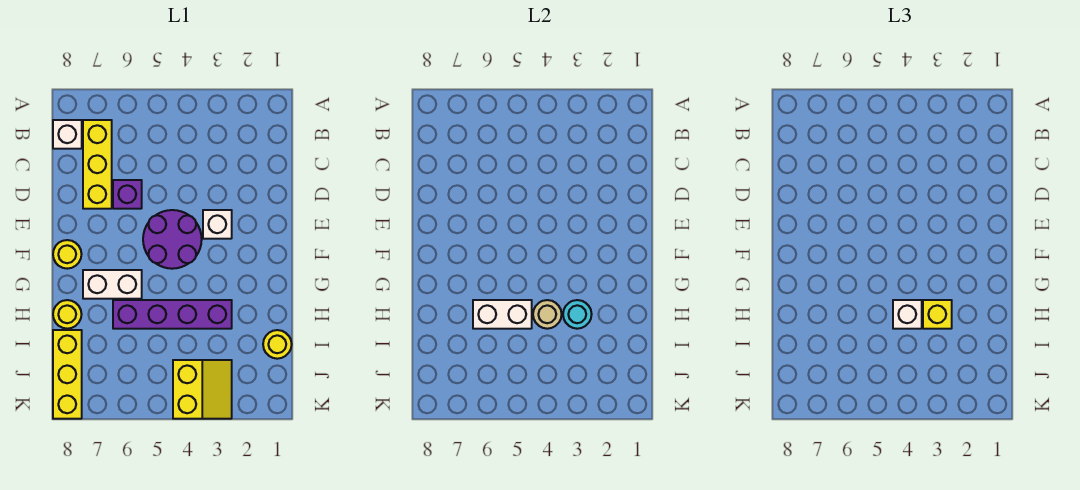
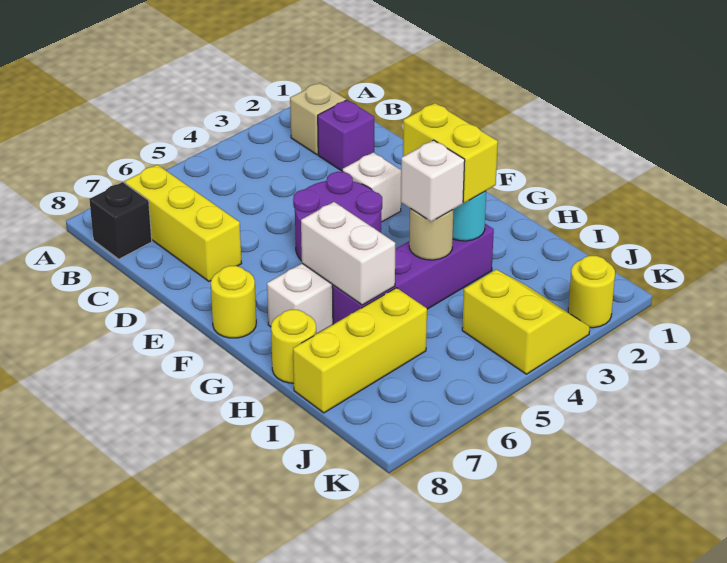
none -> tan 1x1 brick [290,83,346,155]
white 1x1 brick [53,120,82,149] -> black 1x1 brick [89,182,152,259]
purple 1x1 brick [113,180,142,209] -> purple 1x1 brick moved to [318,100,374,172]
yellow 1x1 brick [923,300,952,329] -> yellow 1x2 brick [403,103,498,203]
white 1x2 brick [473,300,532,329] -> white 1x2 brick turned to [301,202,395,305]
yellow 1x1 round brick [263,330,292,359] -> yellow 1x1 round brick moved to [568,256,615,328]
yellow 1x3 brick [53,330,82,419] -> yellow 1x3 brick turned to [293,288,427,413]

